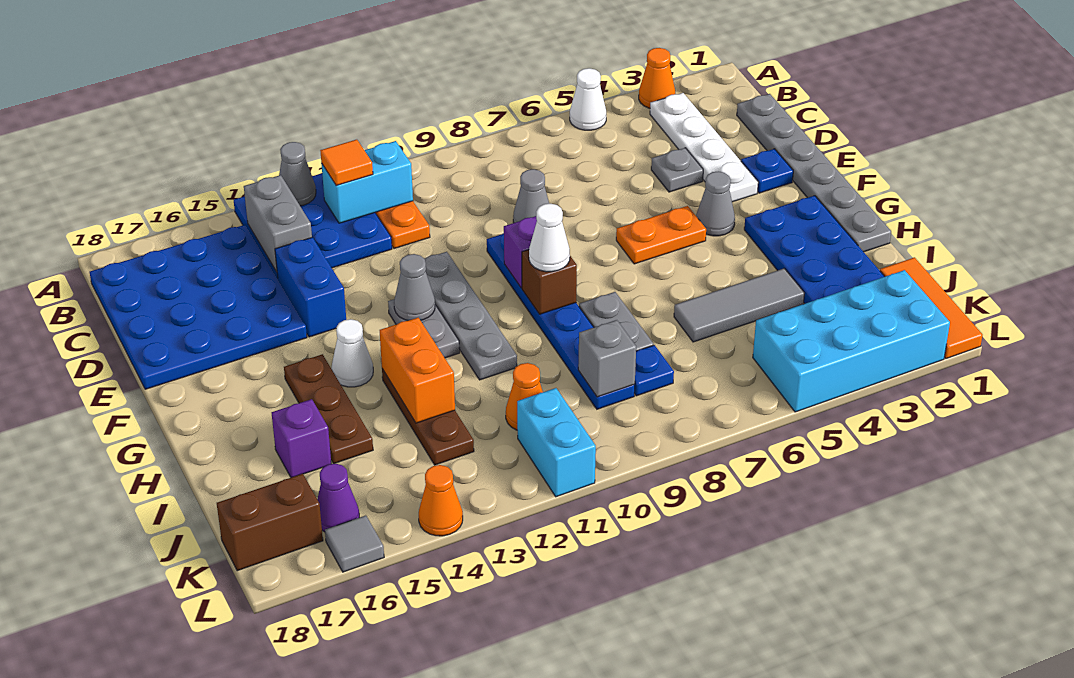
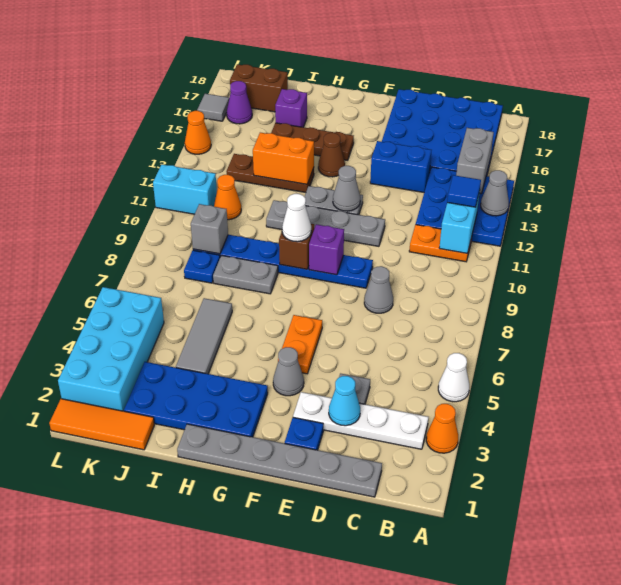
orange 1x1 tile [320,140,373,186] -> blue 1x1 tile [447,175,481,207]
grey 1x2 brick [244,175,312,272] -> grey 1x2 brick turned to [456,128,494,194]
none -> cyan 1x1 cone [329,376,360,426]
white 1x1 cone [331,319,373,387] -> brown 1x1 cone [318,133,345,177]
brown 1x2 brick [217,474,323,571] -> brown 1x2 brick turned to [230,64,288,112]

